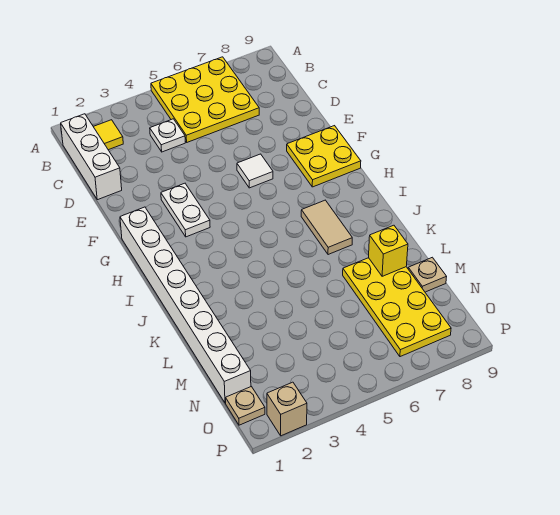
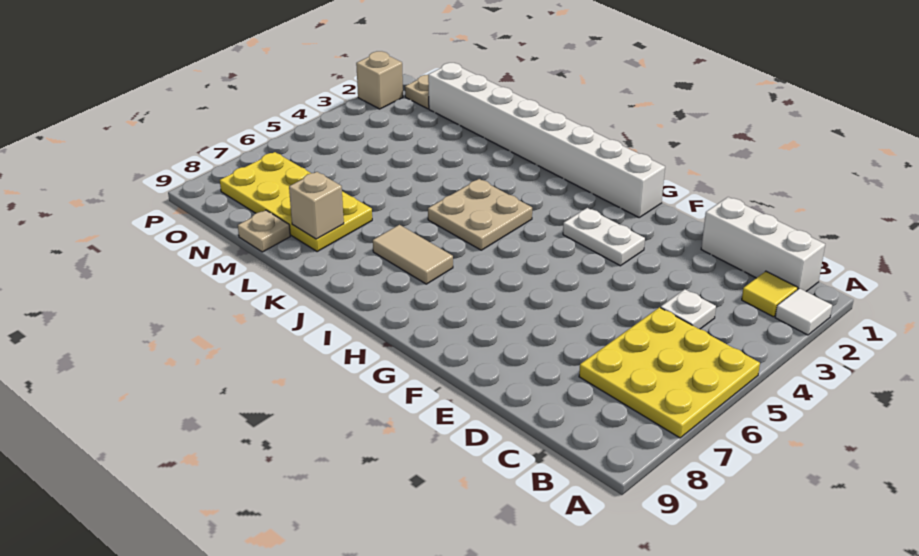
white 1x1 tile [237,154,273,188] -> white 1x1 tile moved to [775,288,832,335]
yellow 2x2 plate [287,126,361,187] -> none
none -> tan 2x2 plate [428,179,532,250]
yellow 1x1 brick [368,225,408,276] -> tan 1x1 brick [289,172,344,239]

